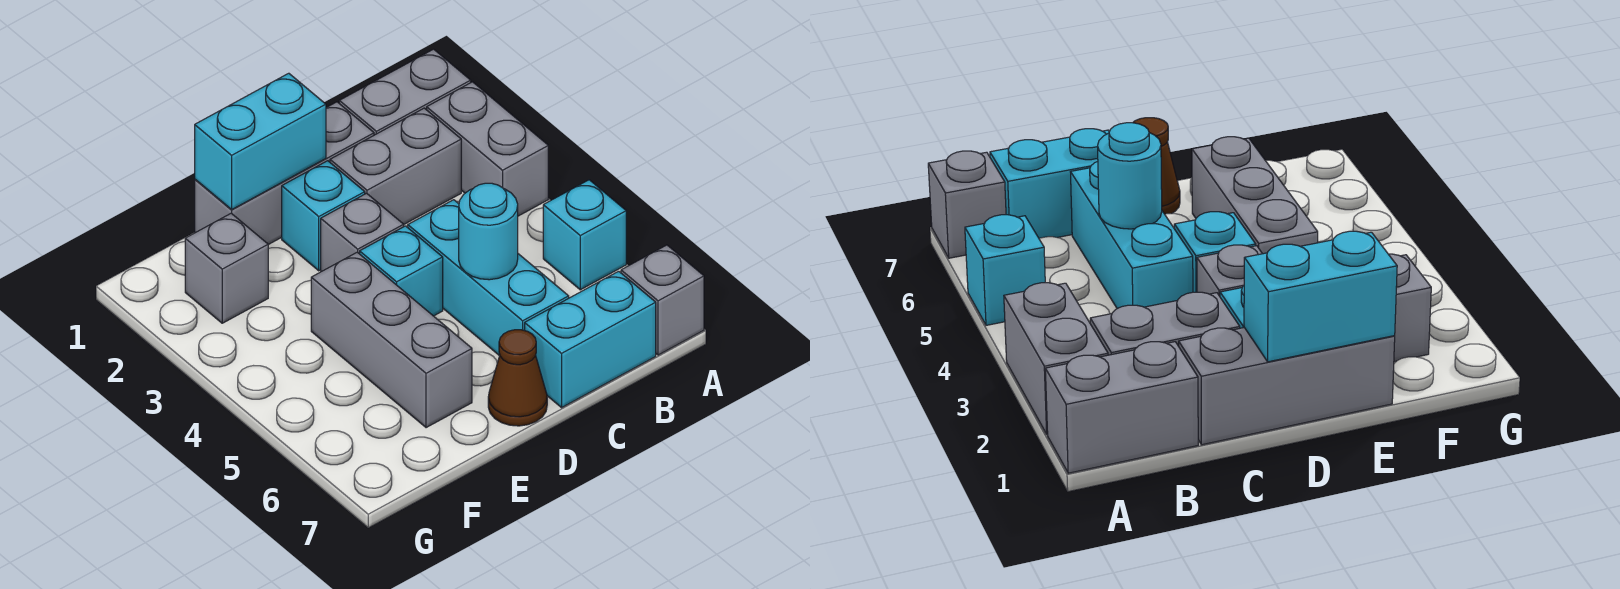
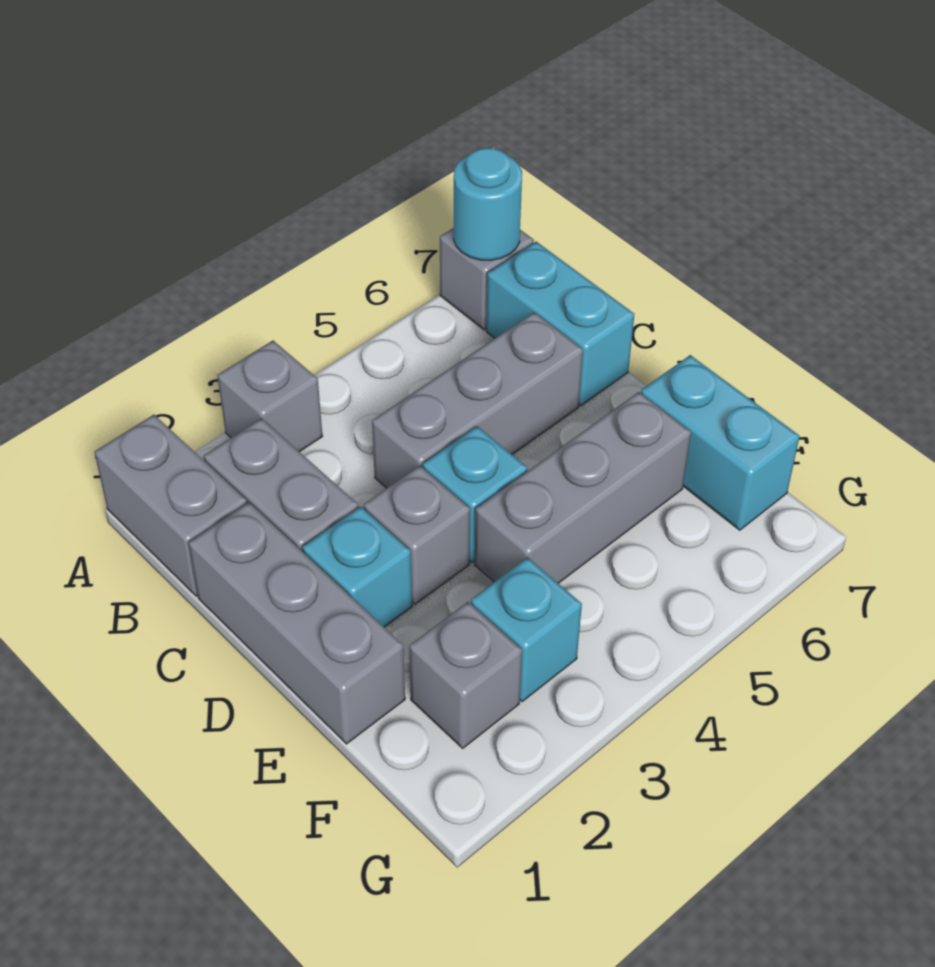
grey 1x2 brick [427,82,548,216] -> grey 1x1 brick [217,341,323,452]
cyan 1x1 brick [543,180,626,290] -> cyan 1x1 brick moved to [471,557,582,702]
cyan 1x3 brick [408,200,569,356] -> grey 1x3 brick [372,312,583,488]
cyan 1x1 round brick [459,183,518,280] -> cyan 1x1 round brick moved to [454,148,522,261]
cyan 1x2 brick [195,73,326,209] -> cyan 1x2 brick moved to [641,355,800,530]
brown 1x1 cone [488,330,547,426] -> none

